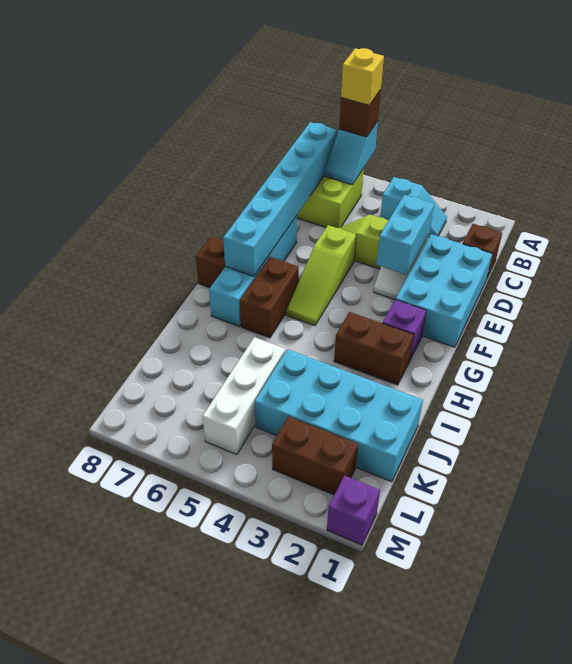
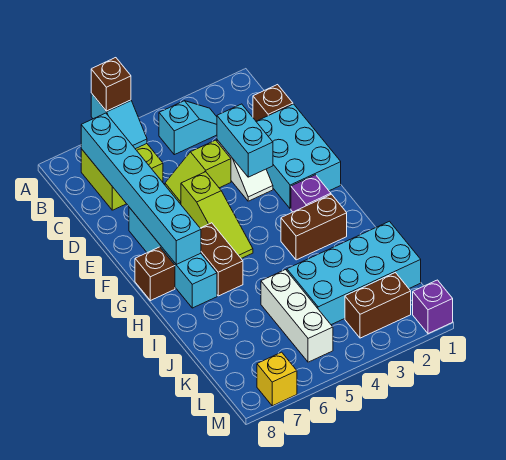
yellow 1x1 brick [341,48,384,105] -> yellow 1x1 brick moved to [257,352,297,406]

